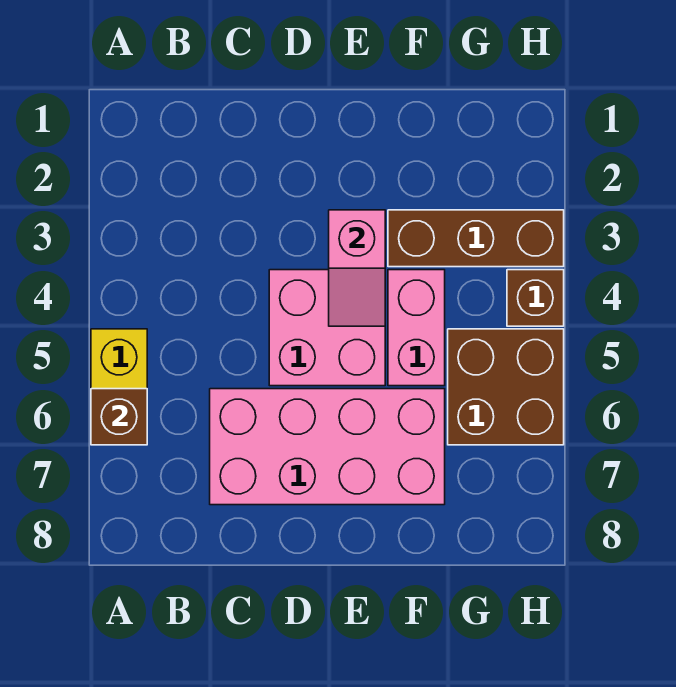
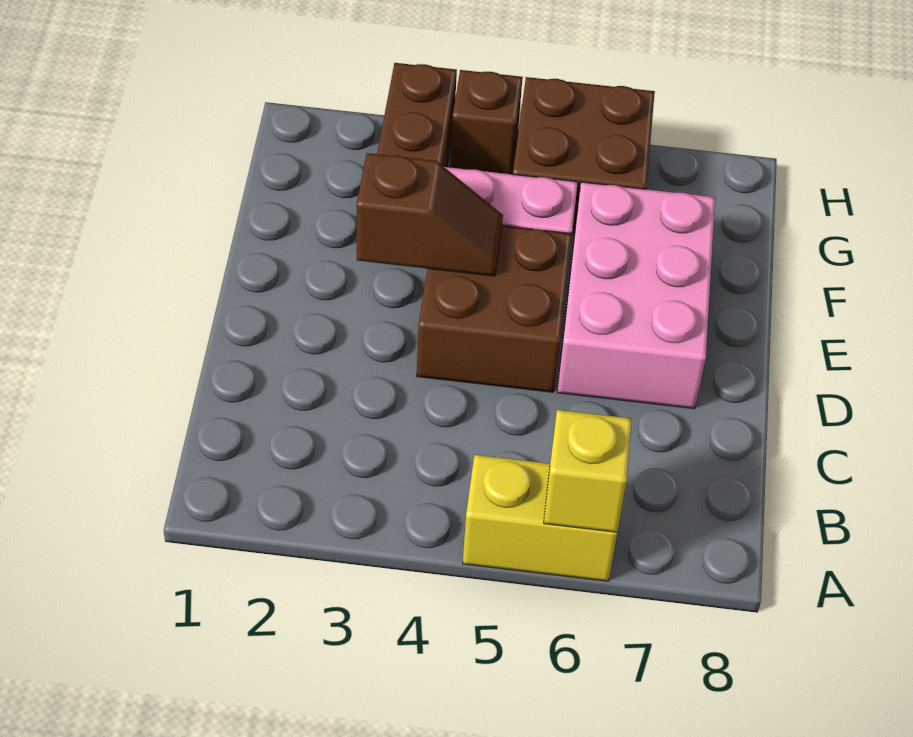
brown 1x1 brick [91,389,147,445] -> yellow 1x1 brick [544,410,632,532]
pink 2x4 brick [210,389,445,505] -> pink 2x3 brick [557,182,715,409]
pink 2x2 brick [269,270,385,386] -> brown 2x2 brick [417,226,572,392]
pink 1x2 slope [329,210,385,326] -> brown 1x2 slope [357,153,503,276]

